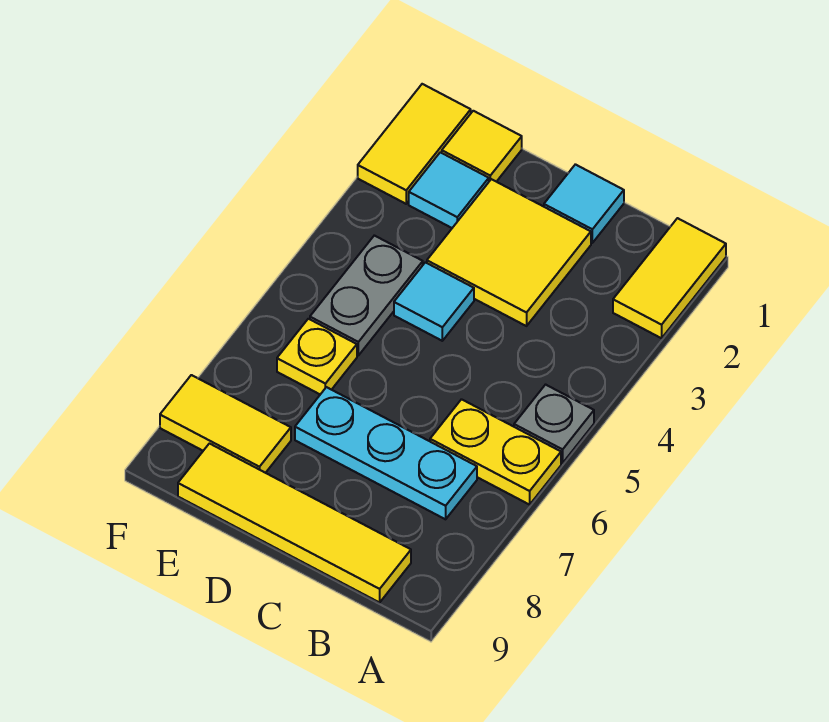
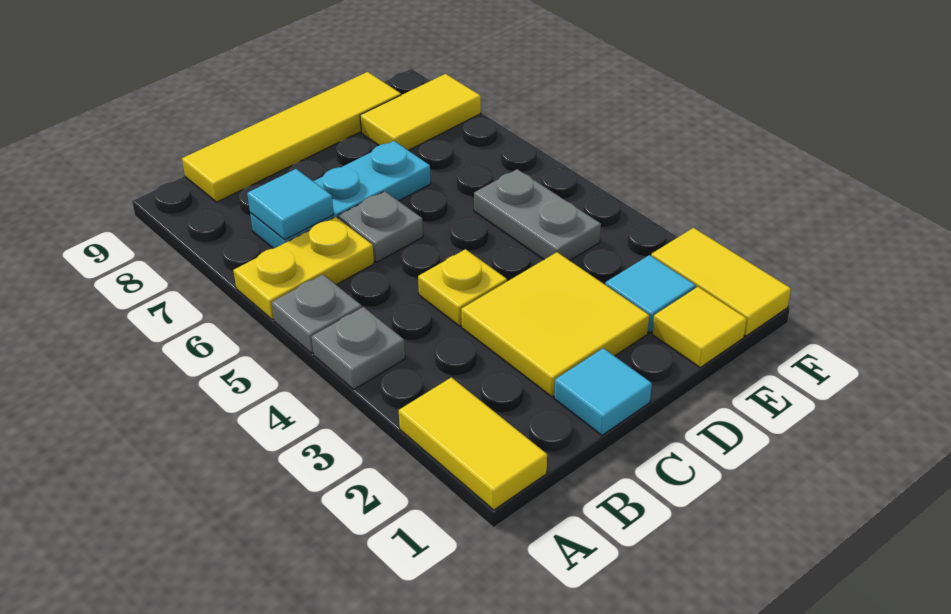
none -> grey 1x1 plate [312,307,405,389]
none -> grey 1x1 plate [338,191,423,262]
cyan 1x1 tile [394,262,474,341] -> cyan 1x1 tile moved to [247,169,334,240]
yellow 1x1 plate [277,319,357,394] -> yellow 1x1 plate moved to [418,249,507,326]

